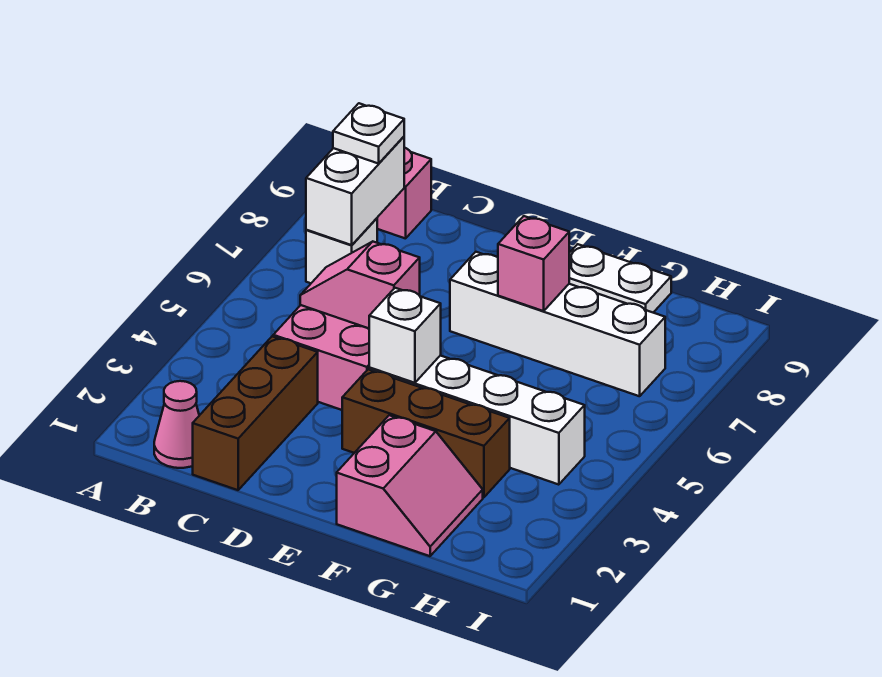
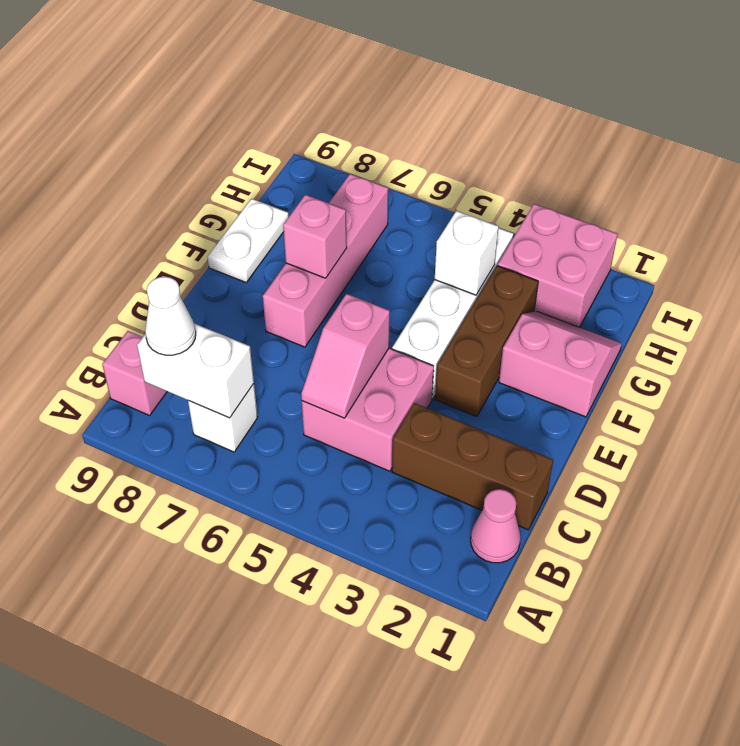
white 1x1 plate [333,103,404,164] -> white 1x1 cone [145,277,196,355]
white 1x1 brick [369,288,441,383] -> white 1x1 brick moved to [435,211,499,295]
white 1x4 brick [450,252,665,396] -> pink 1x4 brick [263,174,388,347]
none -> pink 2x2 brick [497,204,617,327]

